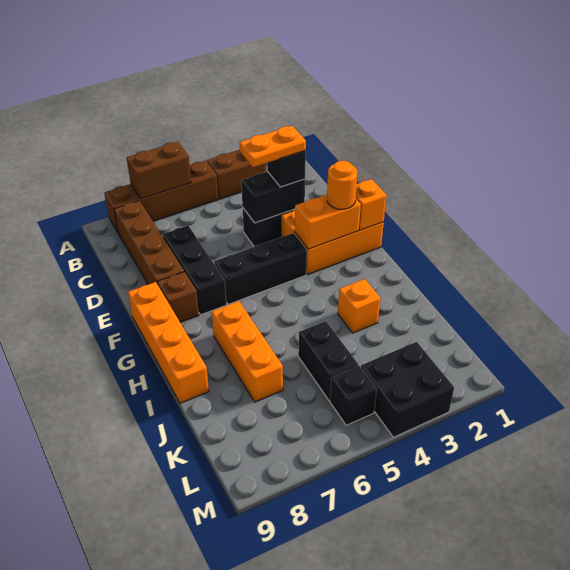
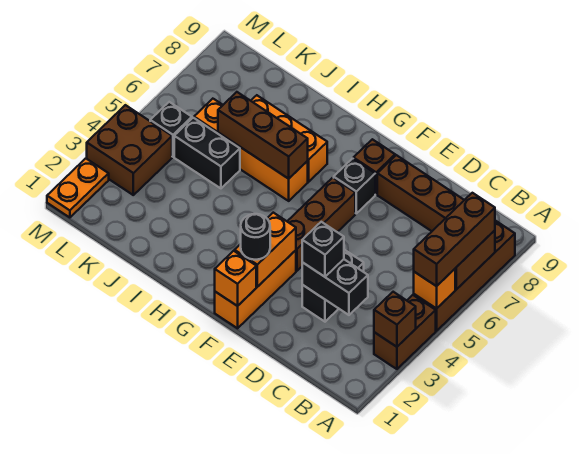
none -> brown 1x1 brick [374,292,416,347]
none -> brown 1x3 brick [414,193,495,286]
black 1x2 brick [241,172,305,223] -> black 1x2 brick turned to [302,259,368,315]
orange 1x2 plate [240,126,306,167] -> orange 1x2 plate moved to [47,158,109,218]
black 1x3 brick [163,225,227,315] -> black 1x1 brick [334,159,375,213]
orange 2x3 brick [281,210,384,274] -> orange 1x3 brick [215,250,296,328]
orange 1x1 round brick [327,161,358,209] -> black 1x1 round brick [241,214,270,260]
black 1x3 brick [214,233,307,304] -> brown 1x3 brick [287,178,355,271]
orange 1x4 brick [128,282,209,403] -> orange 1x4 brick moved to [194,99,308,201]
none -> brown 1x3 brick [218,92,308,179]
orange 1x1 brick [338,279,381,333] -> orange 1x1 brick moved to [414,269,455,309]
black 2x2 brick [361,342,454,437] -> brown 2x2 brick [87,105,172,195]

